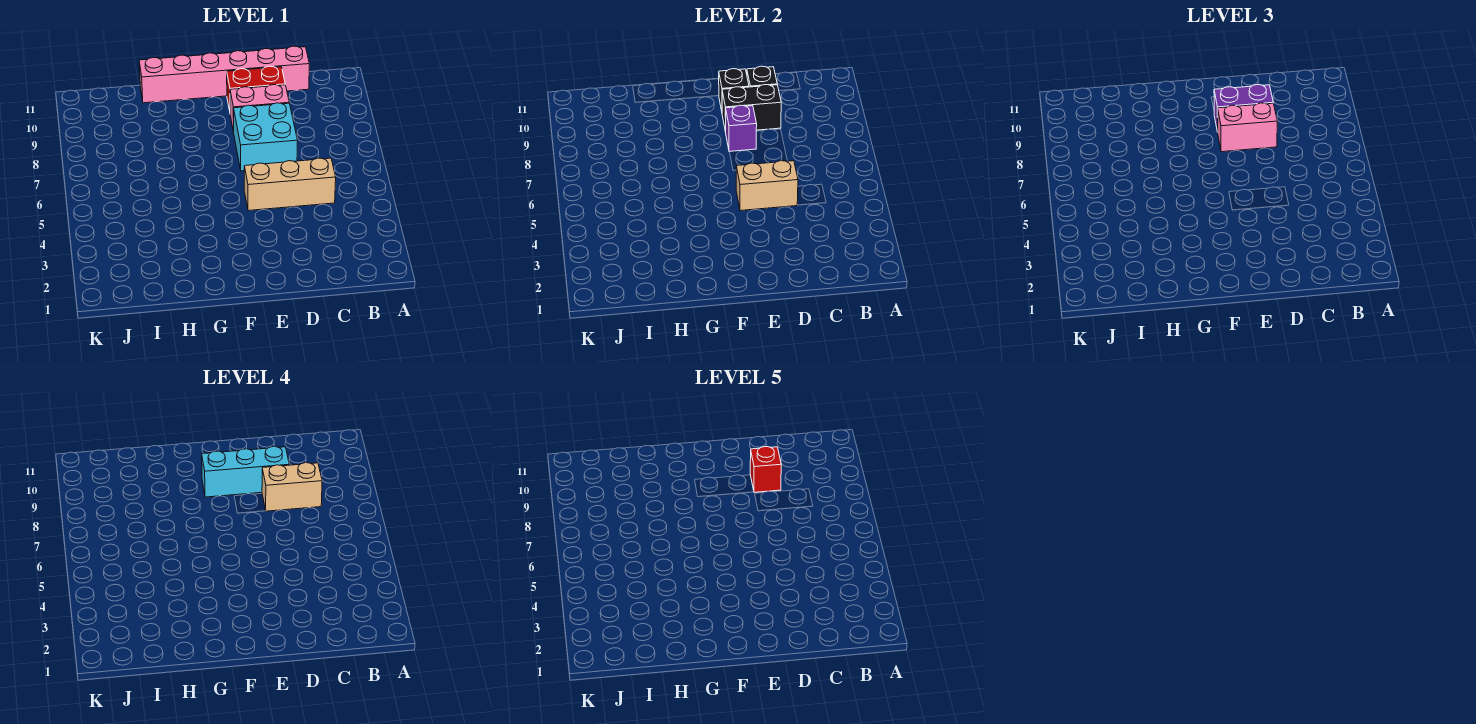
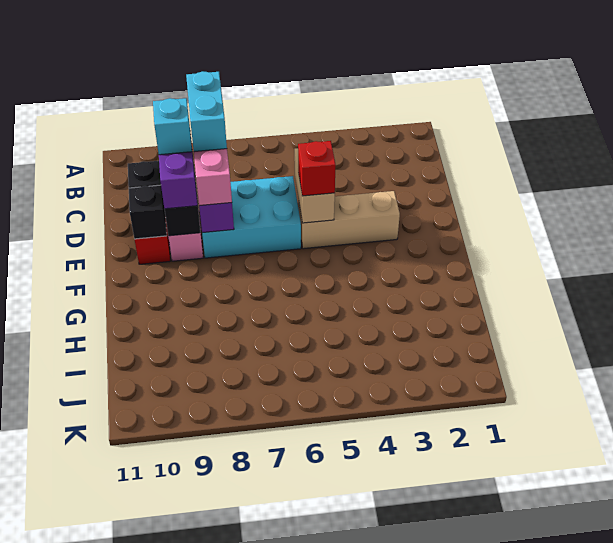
tan 1x3 brick [244,158,336,211] -> tan 1x3 brick turned to [299,191,400,249]
tan 1x2 brick [262,463,322,511] -> cyan 1x2 brick [186,71,227,152]
pink 1x6 brick [139,46,309,103] -> none
cyan 2x2 brick [234,103,298,171] -> cyan 2x3 brick [202,176,301,258]
cyan 1x3 brick [202,447,289,497] -> cyan 1x1 brick [153,98,192,155]
red 1x1 brick [750,447,781,492] -> red 1x1 brick moved to [298,141,336,196]

